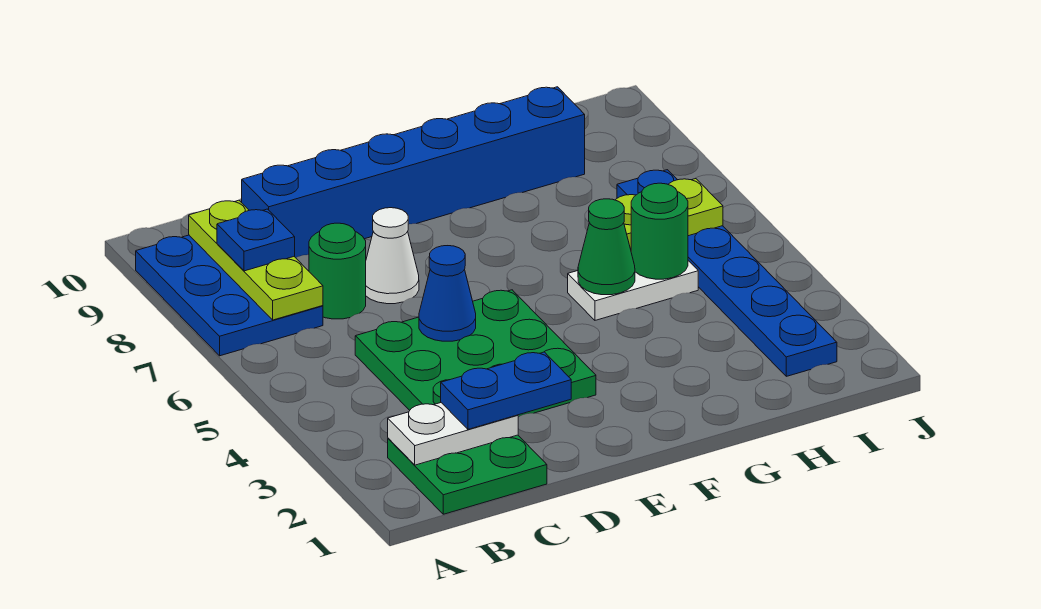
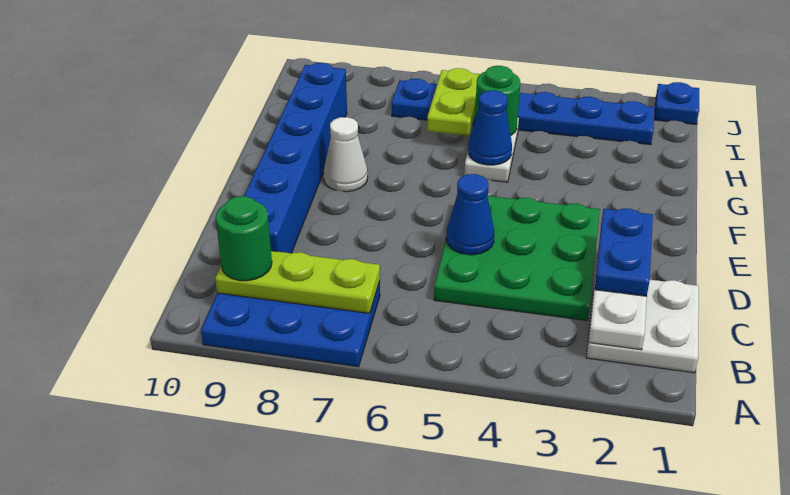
green 2x2 plate [388,435,547,514] -> white 2x2 plate [586,280,699,373]
blue 1x1 plate [217,209,295,271] -> blue 1x1 plate moved to [655,82,699,124]
green 1x1 round brick [309,223,366,319] -> green 1x1 round brick moved to [216,196,272,281]
white 1x1 cone [366,208,419,304] -> white 1x1 cone moved to [324,117,368,192]
green 1x1 cone [578,199,635,295] -> blue 1x1 cone [468,90,512,165]

